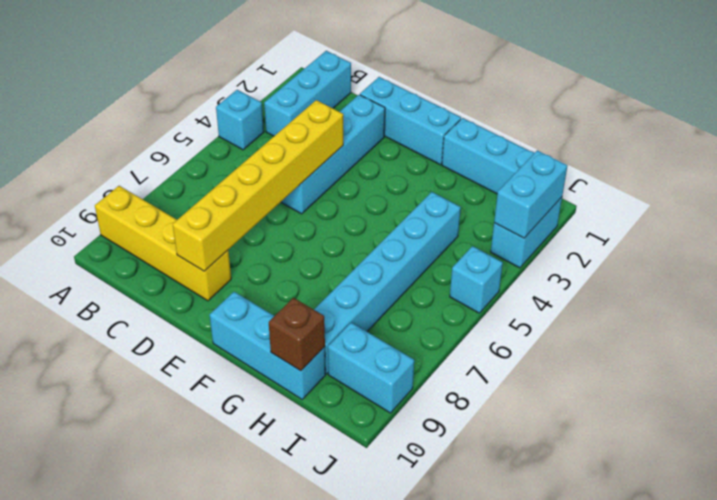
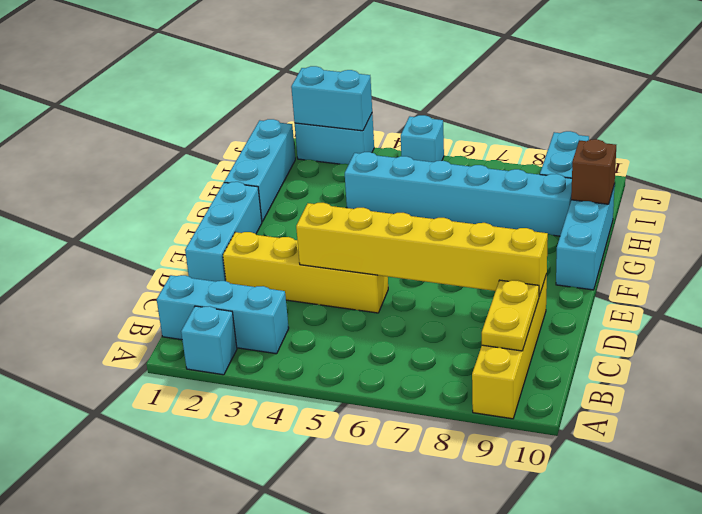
cyan 1x1 brick [216,90,264,150] -> cyan 1x1 brick moved to [181,306,237,375]
none -> yellow 1x2 plate [482,280,539,351]
cyan 1x4 brick [281,95,385,214] -> yellow 1x4 brick [223,232,388,313]

